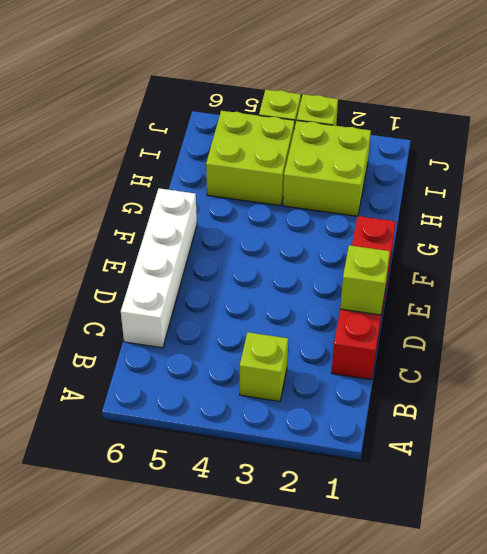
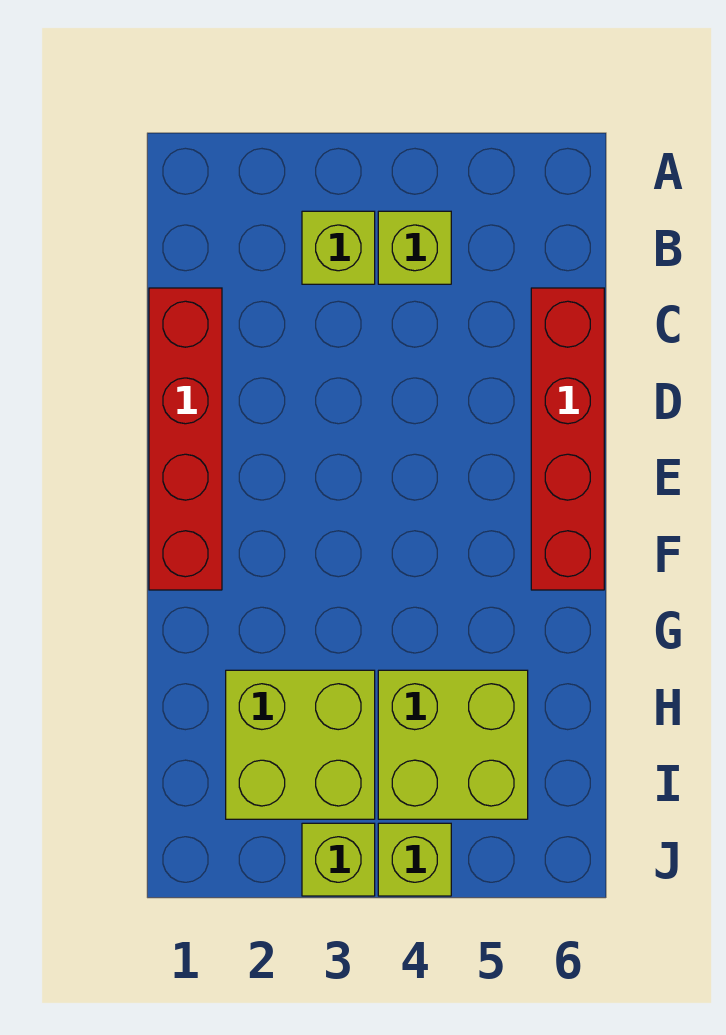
white 1x4 brick [121,188,197,348] -> red 1x4 brick [531,288,604,590]
lime 1x1 brick [340,245,390,315] -> lime 1x1 brick moved to [378,211,451,284]

